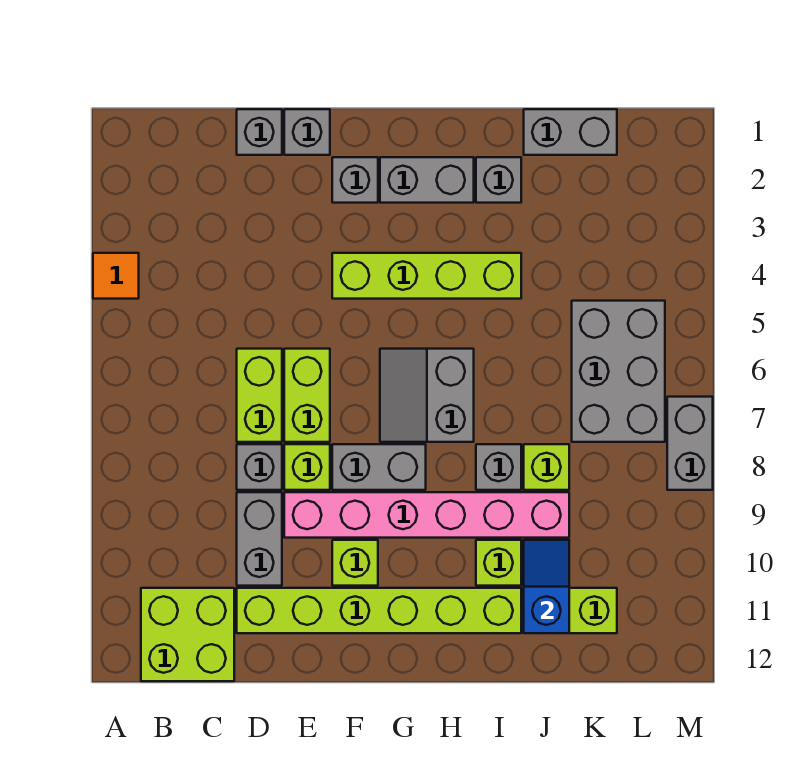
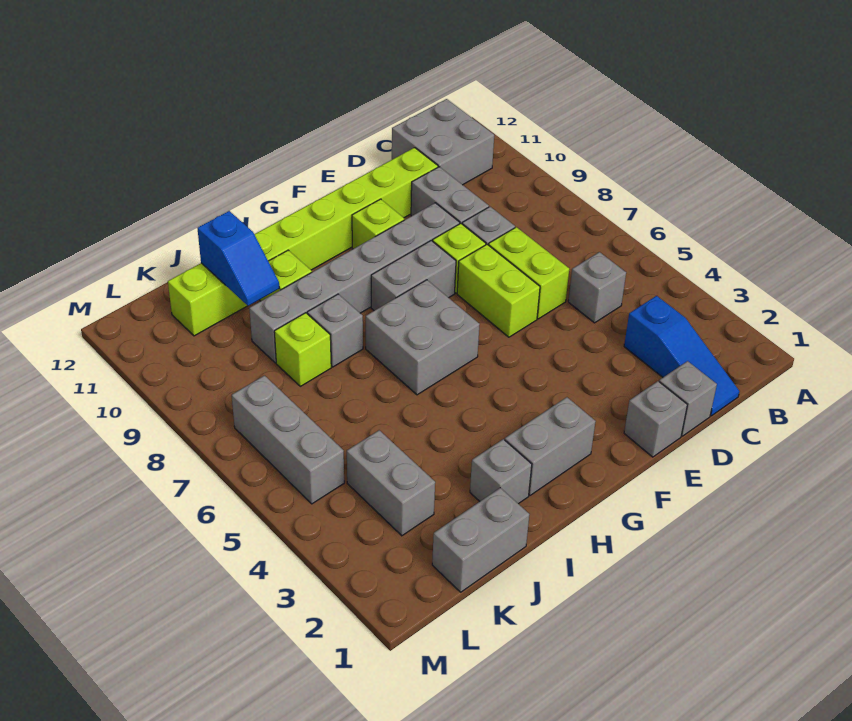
orange 1x1 tile [93,253,139,299] -> none
lime 2x2 brick [141,588,234,681] -> grey 2x2 brick [392,99,494,185]
none -> blue 1x3 slope [624,296,739,416]
pink 1x6 brick [284,492,569,538] -> grey 1x6 brick [249,203,460,363]
grey 1x1 brick [332,157,378,203] -> grey 1x1 brick moved to [568,252,626,323]
lime 1x4 brick [332,253,521,299] -> none
grey 2x2 slope [380,349,474,442] -> grey 2x2 brick [366,280,480,395]
grey 2x3 brick [572,301,665,442] -> grey 1x3 brick [232,375,344,504]
grey 1x2 brick [667,397,713,490] -> grey 1x2 brick moved to [347,430,435,536]

